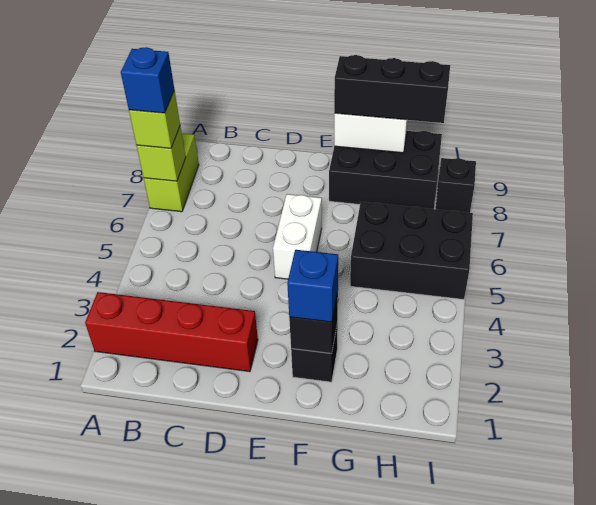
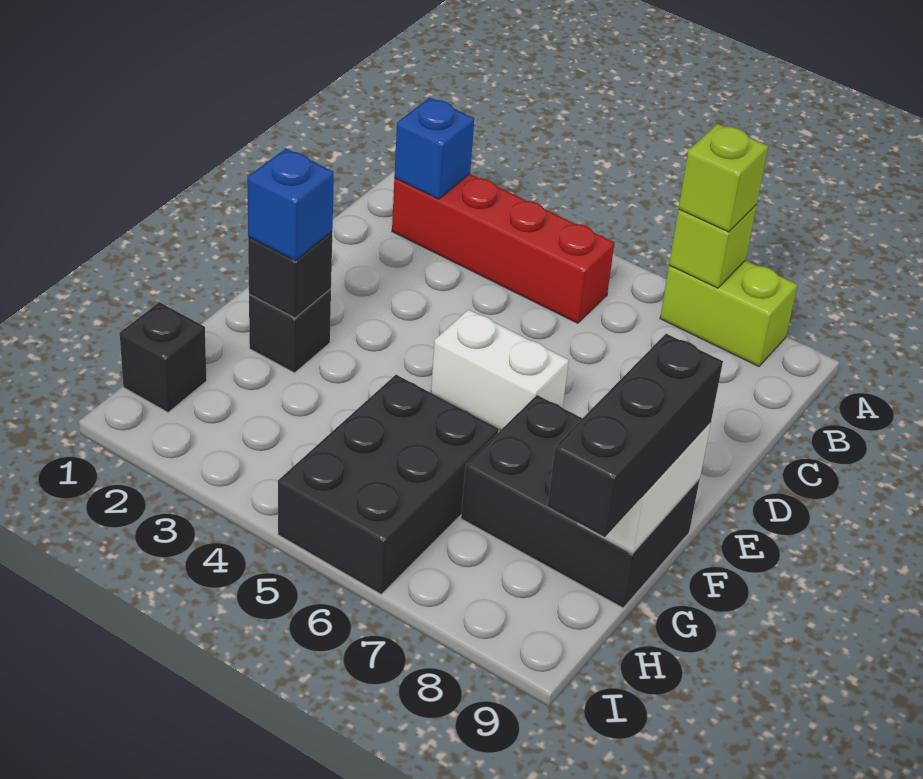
red 1x4 brick [85,292,258,372] -> red 1x4 brick turned to [392,174,615,323]
blue 1x1 brick [121,47,174,113] -> blue 1x1 brick moved to [394,98,474,199]
black 2x3 brick [329,131,442,209] -> black 2x3 brick turned to [461,395,700,608]
black 1x1 brick [436,158,476,213] -> black 1x1 brick moved to [120,302,207,412]

